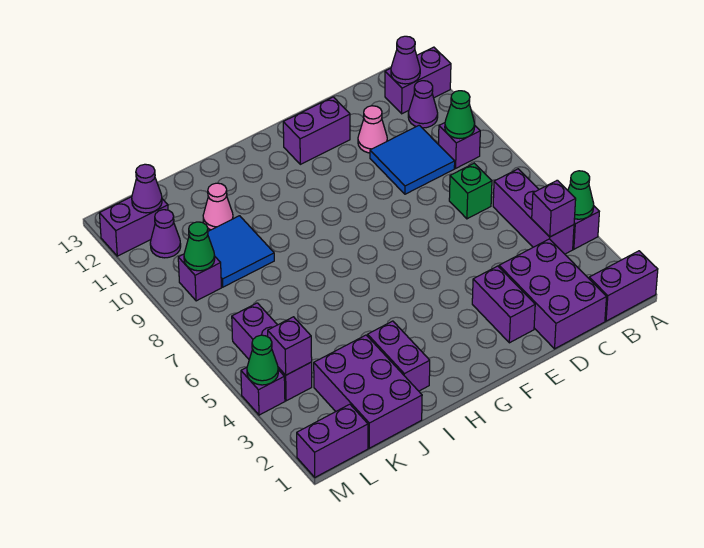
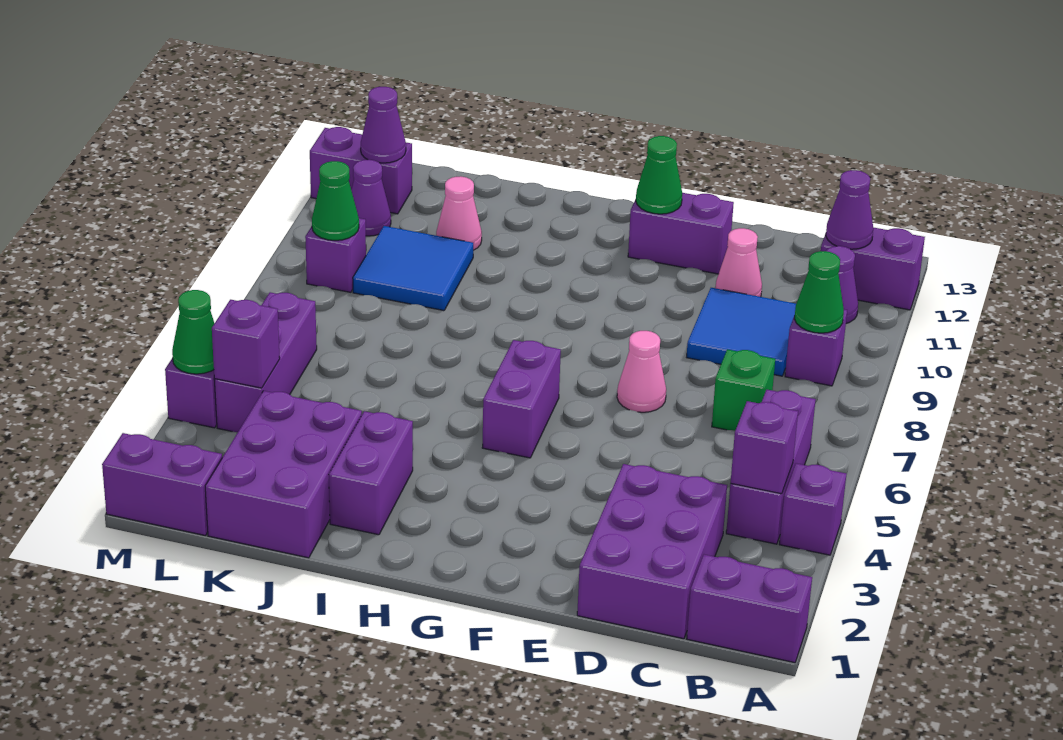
green 1x1 cone [568,171,594,219] -> green 1x1 cone moved to [636,136,682,214]
purple 1x2 brick [472,266,535,343] -> purple 1x2 brick moved to [482,340,561,458]
none -> pink 1x1 cone [617,331,666,412]

